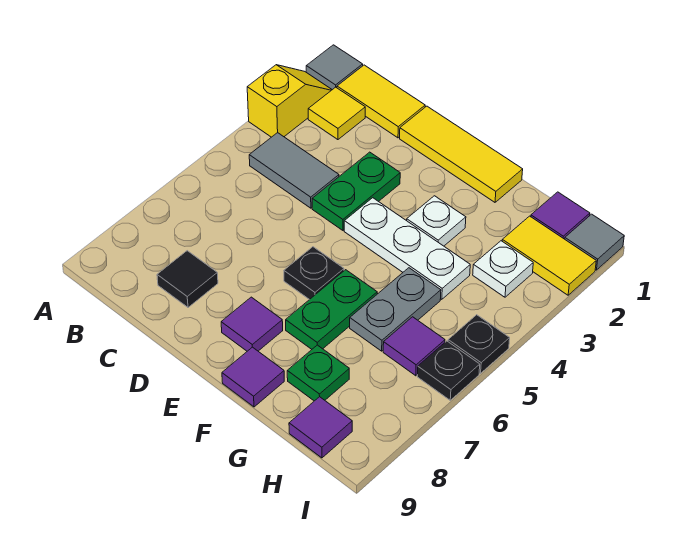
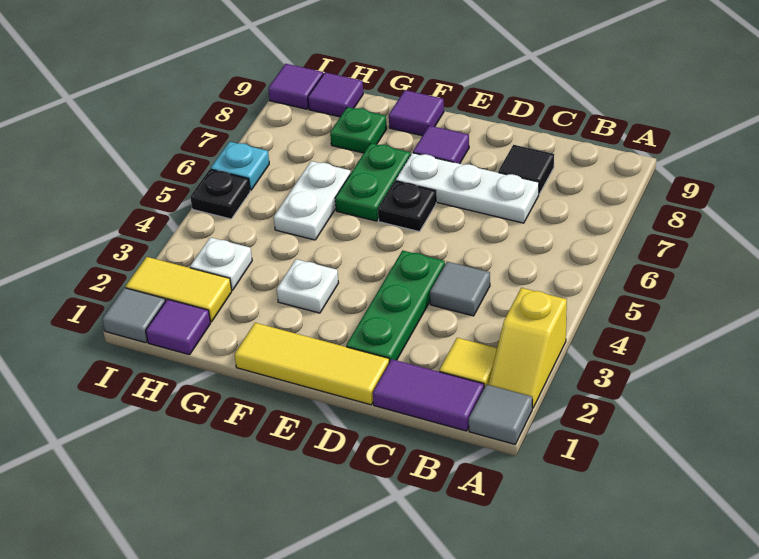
yellow 1x2 tile [337,65,425,138] -> purple 1x2 tile [373,359,484,431]
grey 1x2 tile [249,133,339,208] -> grey 1x1 tile [430,262,490,316]
green 1x2 plate [312,152,400,230] -> green 1x3 plate [346,250,445,362]
white 1x3 plate [344,198,470,299] -> white 1x3 plate moved to [396,153,539,223]
grey 1x2 plate [350,268,441,351] -> white 1x2 plate [274,161,351,240]
purple 1x1 tile [383,317,445,376] -> purple 1x1 tile moved to [268,64,323,109]
black 1x1 plate [417,341,480,400] -> cyan 1x1 plate [211,142,269,190]

